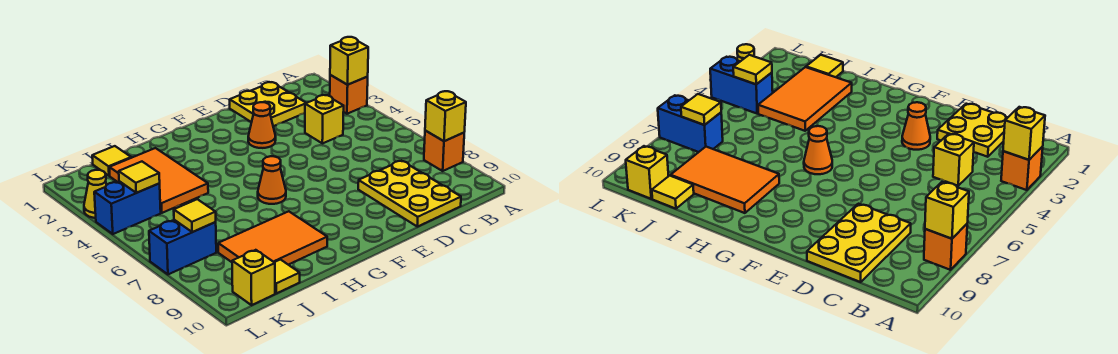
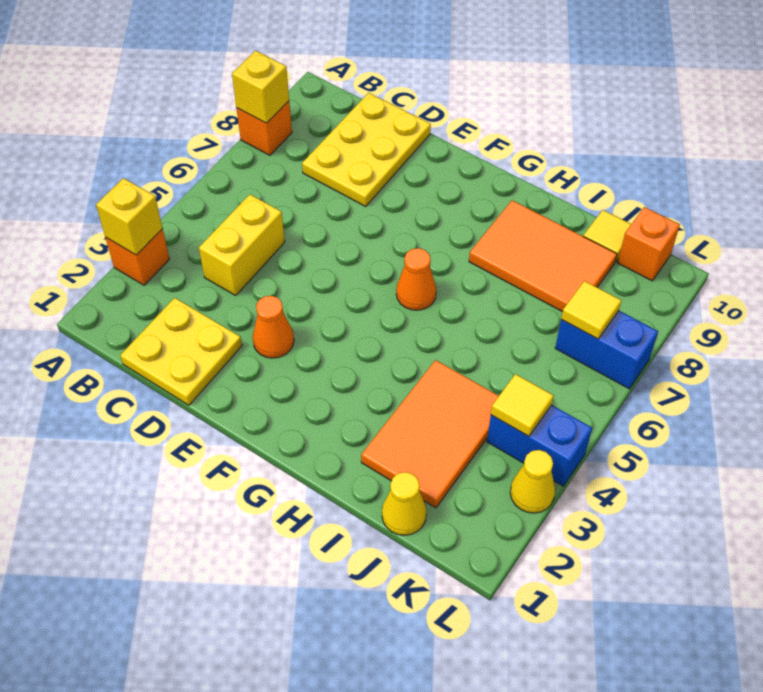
yellow 1x1 brick [305,95,344,143] -> yellow 1x2 brick [199,195,285,295]
yellow 1x1 tile [92,146,131,176] -> yellow 1x1 cone [382,472,426,535]
yellow 1x1 brick [232,250,275,305] -> orange 1x1 brick [618,207,680,281]

